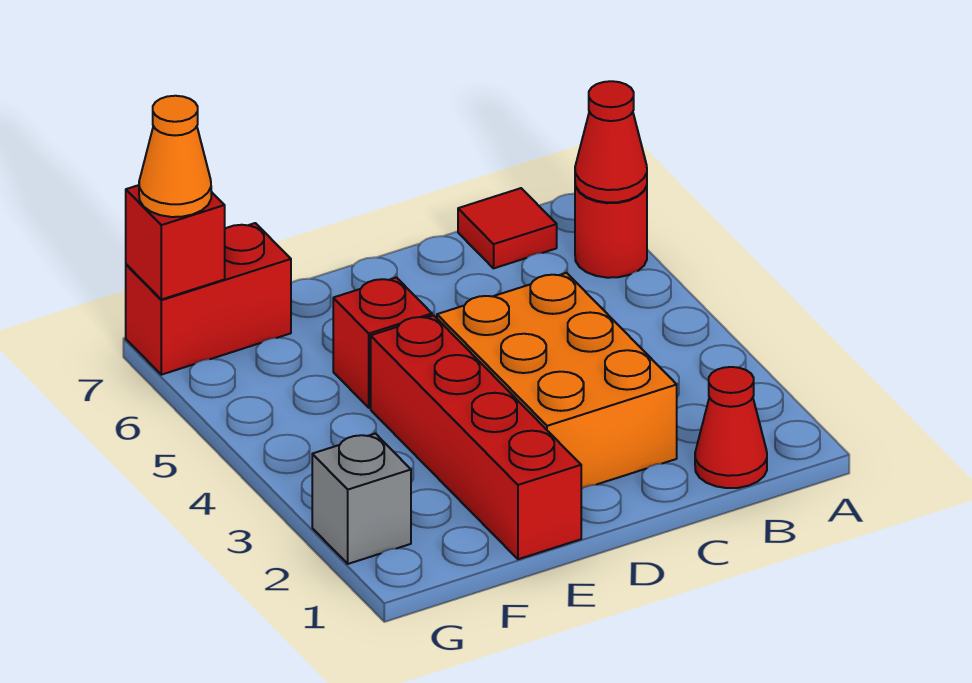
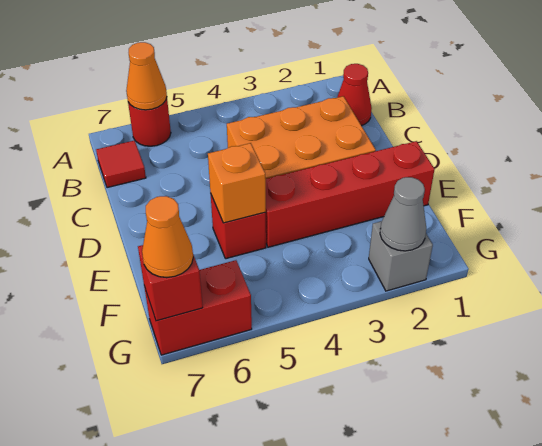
red 1x1 cone [575,81,647,202] -> orange 1x1 cone [126,42,167,110]
none -> orange 1x1 brick [208,143,266,223]
red 1x2 brick [126,223,291,375] -> red 1x2 brick turned to [144,260,252,355]
none -> grey 1x1 cone [380,177,426,251]

